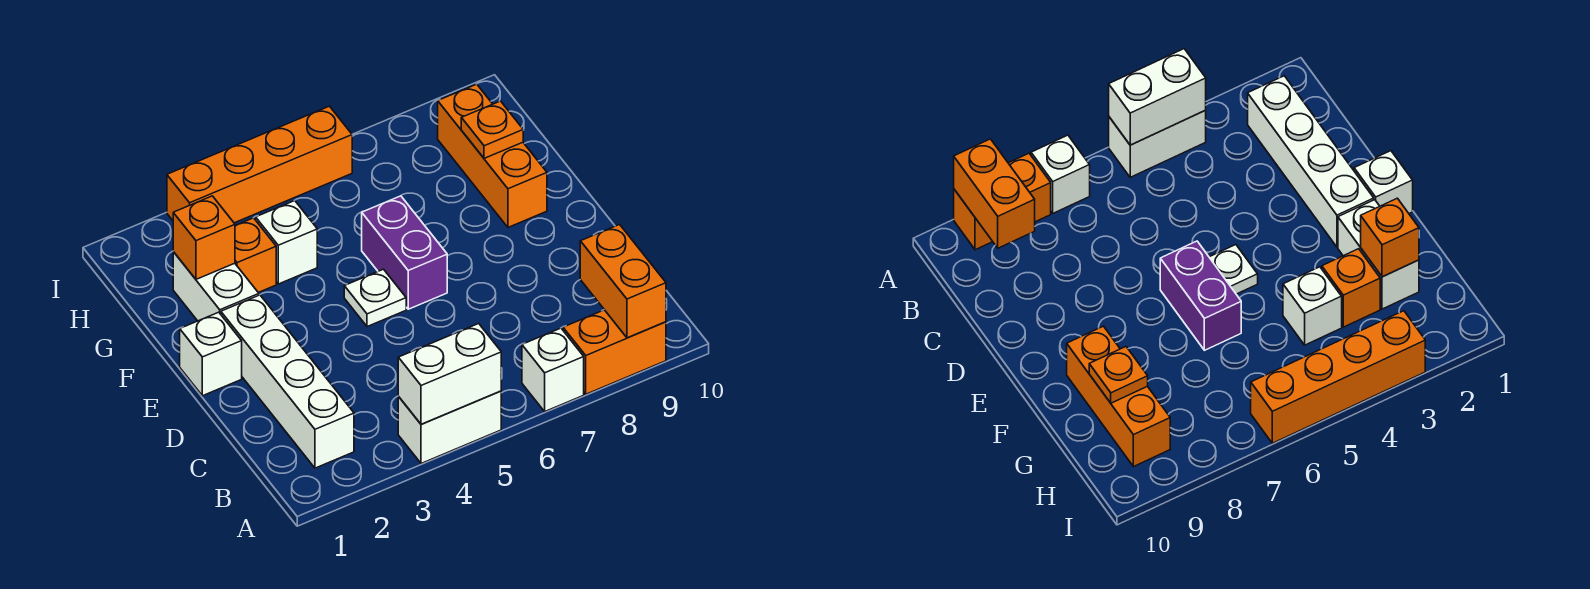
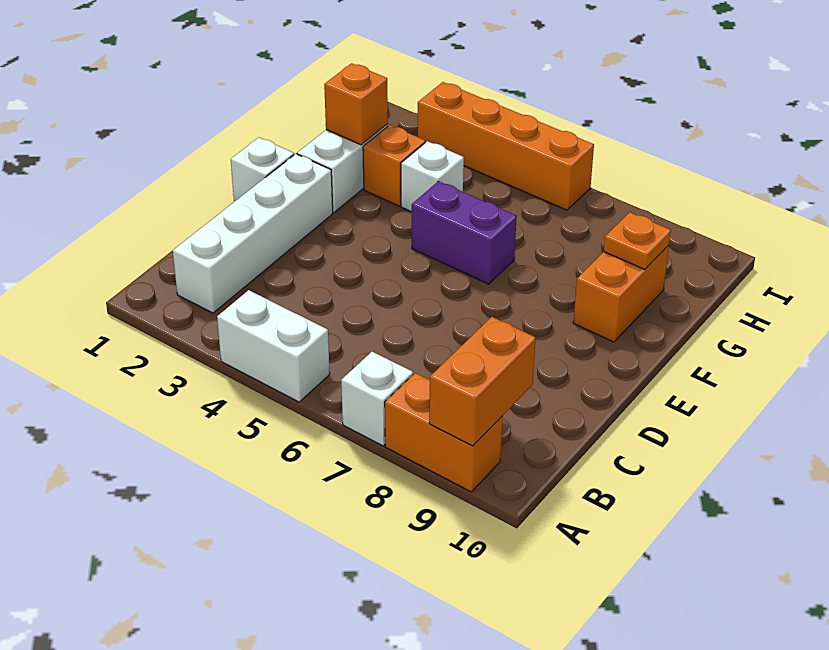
white 1x2 brick [398,324,501,424] -> none
white 1x1 plate [344,269,406,327] -> none
purple 1x2 brick [362,196,447,309] -> purple 1x2 brick turned to [412,181,517,284]
orange 1x3 brick [438,84,547,227] -> orange 1x2 brick [573,245,669,342]

